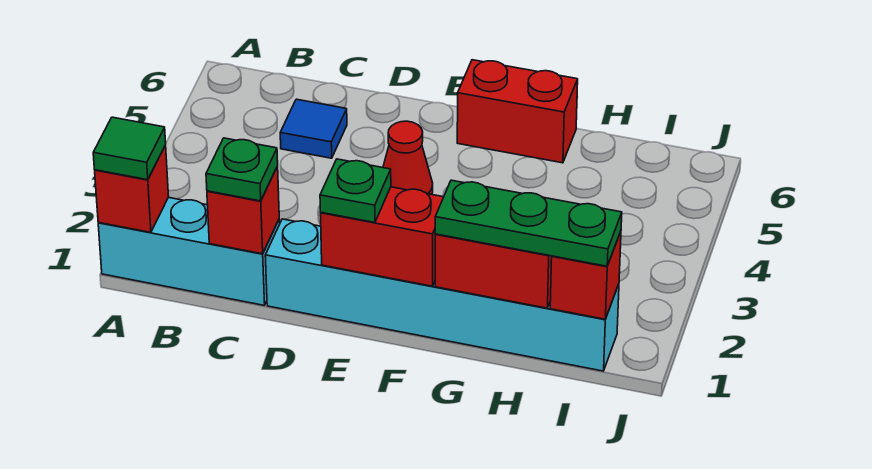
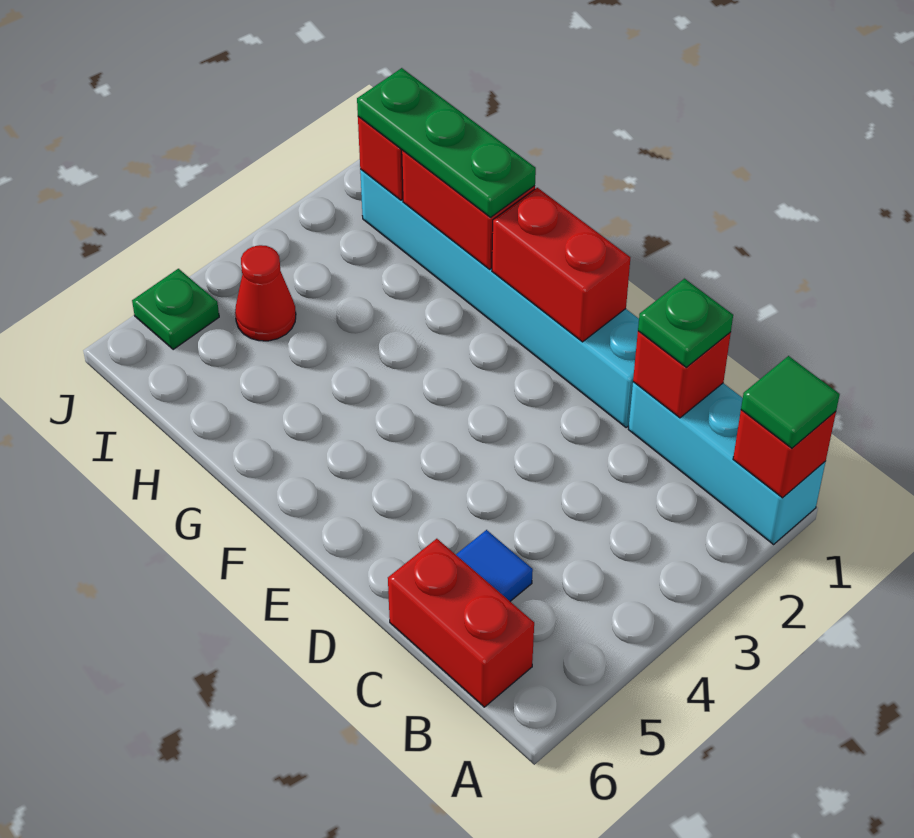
green 1x1 plate [320,159,391,223] -> green 1x1 plate moved to [132,269,219,350]
red 1x1 cone [383,121,433,194] -> red 1x1 cone moved to [235,245,296,341]
red 1x2 brick [457,60,578,163] -> red 1x2 brick moved to [388,539,534,707]

